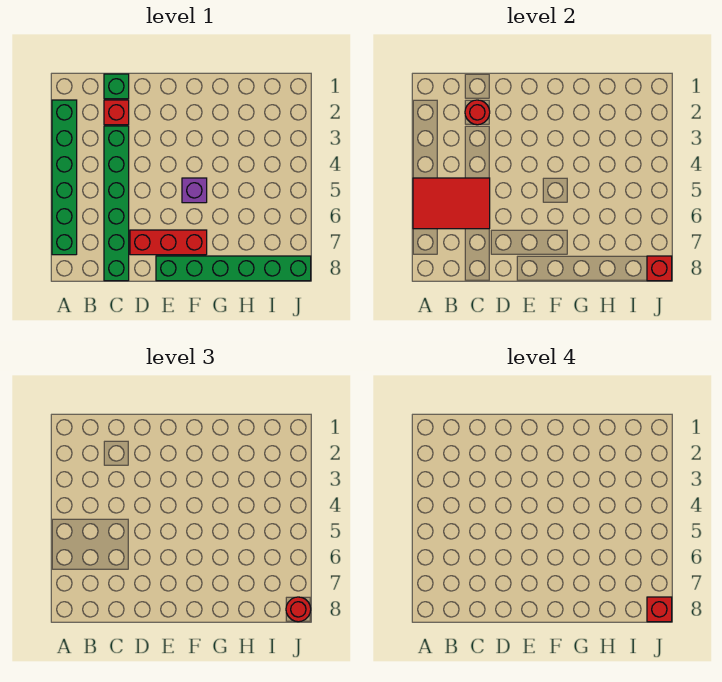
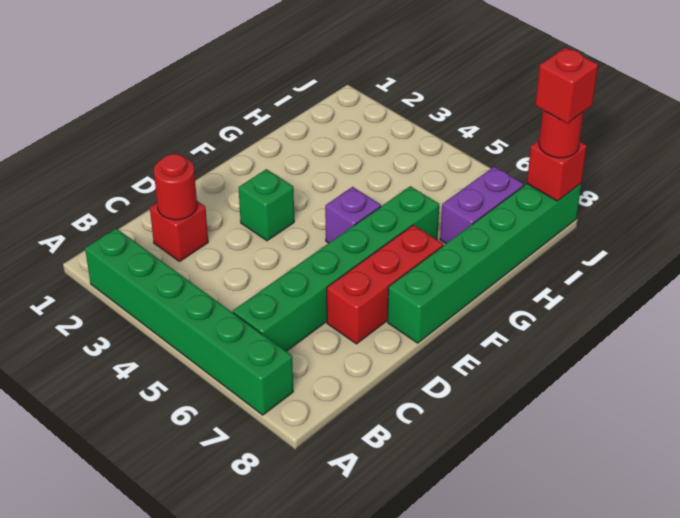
red 2x3 tile [413,178,490,229] -> none
green 1x1 brick [104,74,129,99] -> green 1x1 brick moved to [239,169,294,241]
green 1x6 brick [104,126,129,281] -> green 1x6 brick turned to [233,186,439,351]
none -> purple 1x2 brick [440,167,524,243]

